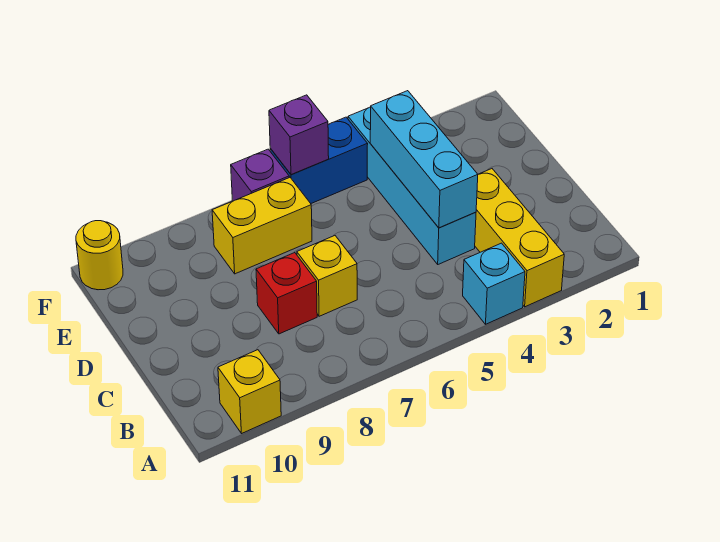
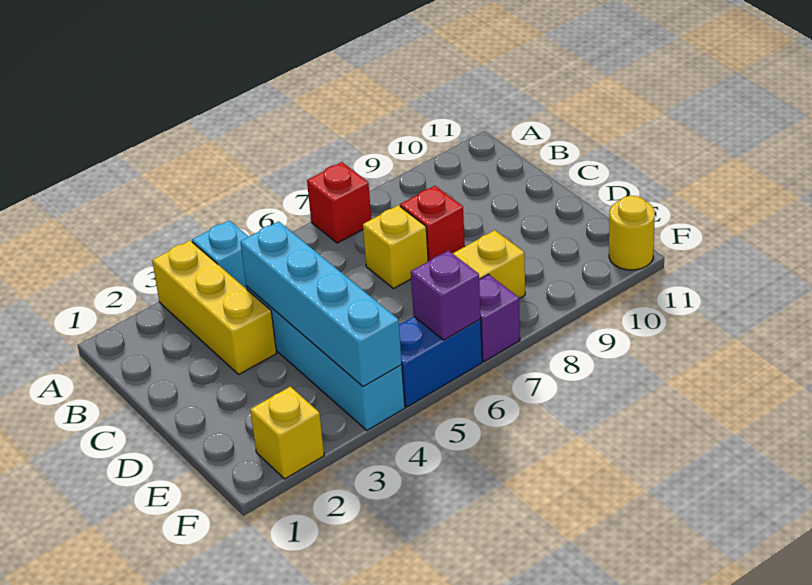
none -> red 1x1 brick [307,162,371,243]
yellow 1x1 brick [218,350,281,434] -> yellow 1x1 brick moved to [250,387,324,479]
cyan 1x3 brick [370,91,478,228] -> cyan 1x4 brick [240,221,402,387]

